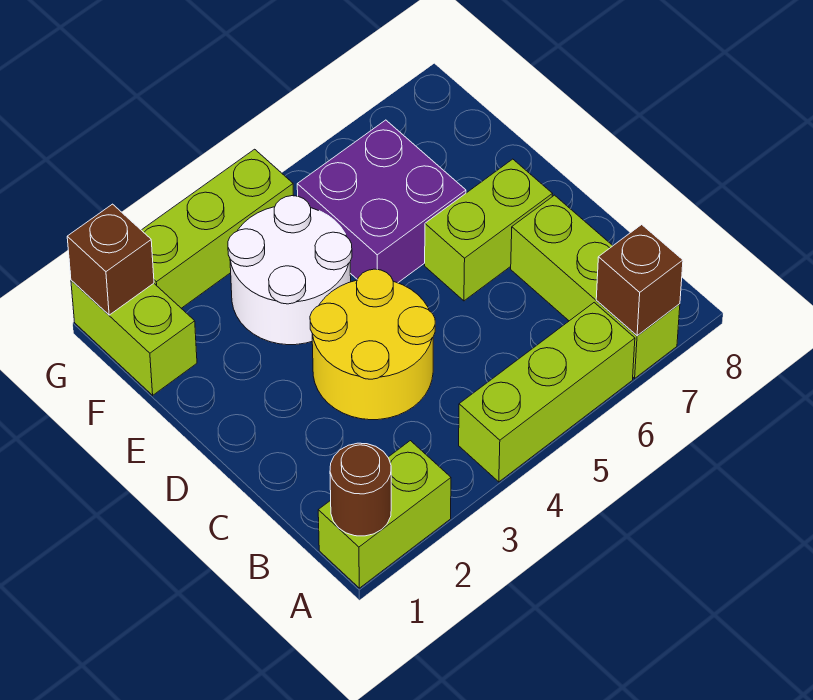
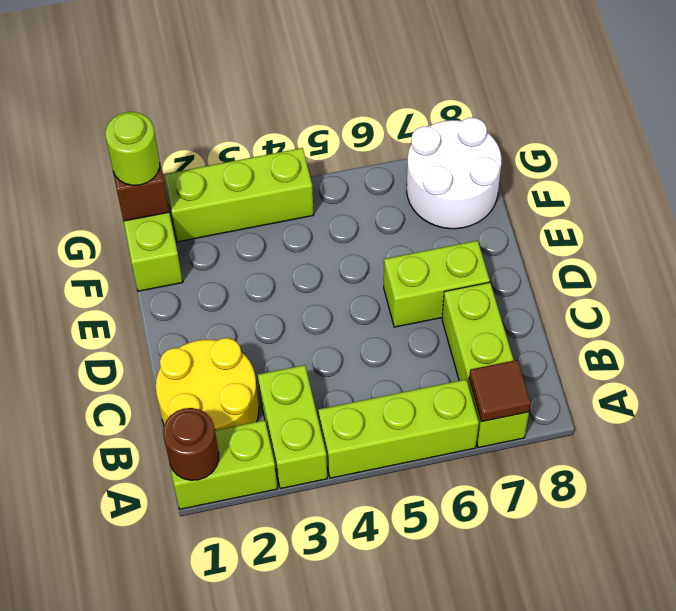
none -> lime 1x2 brick [258,365,327,489]
brown 1x1 brick [596,225,683,336] -> brown 1x1 tile [469,360,531,422]
yellow 2x2 round brick [310,269,435,420] -> yellow 2x2 round brick moved to [156,338,259,430]
white 2x2 round brick [228,196,352,345] -> white 2x2 round brick moved to [407,118,501,229]
purple 2x2 brick [297,120,466,283] -> none
none -> lime 1x1 round brick [105,112,160,185]

